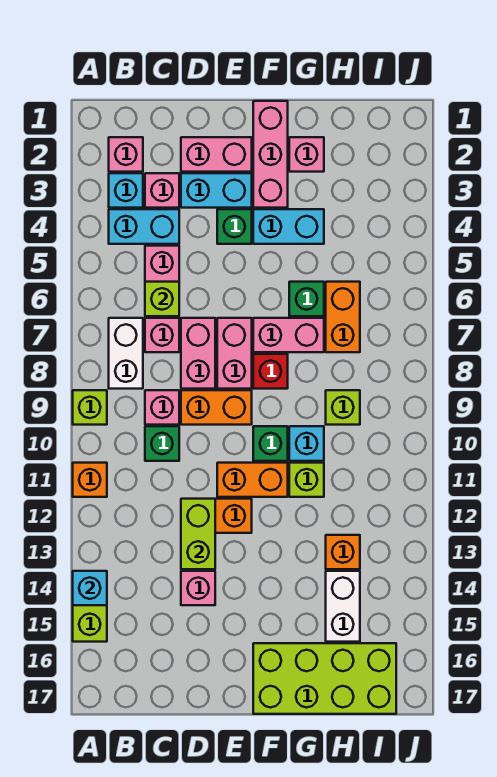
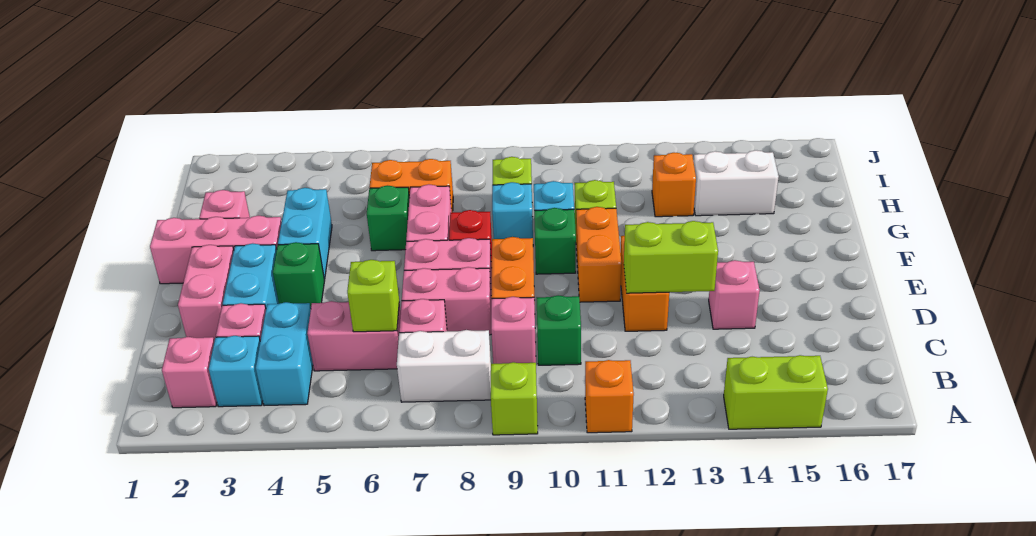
cyan 1x1 brick [73,571,107,605] -> cyan 1x1 brick moved to [492,182,533,239]
lime 2x4 brick [253,643,396,714] -> none

